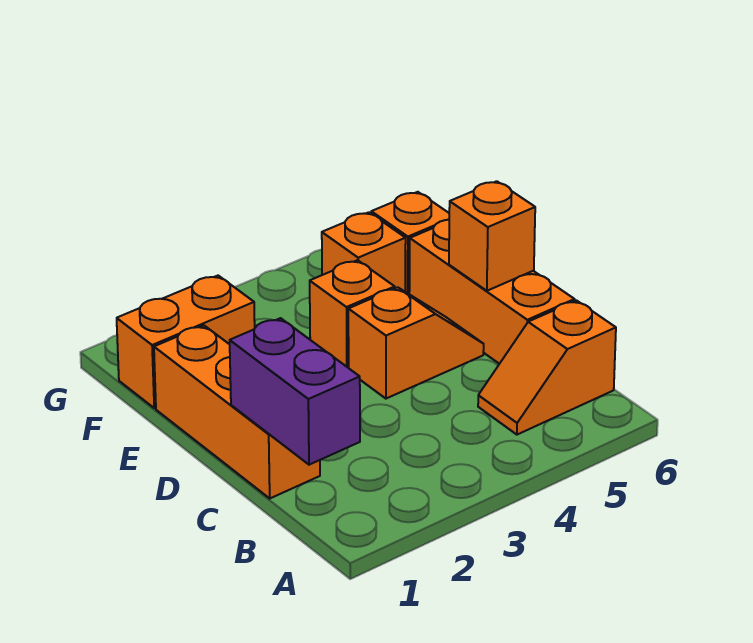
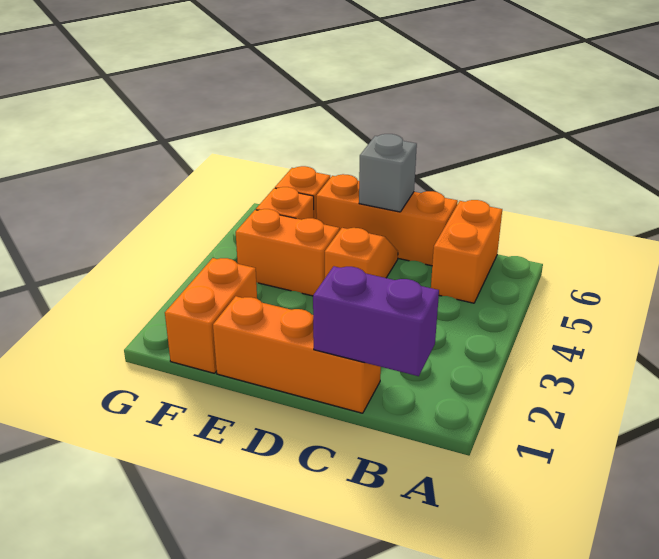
orange 1x2 slope [478,300,616,435] -> orange 1x2 brick [431,200,502,303]
orange 1x1 brick [449,181,535,291] -> grey 1x1 brick [359,134,417,212]
orange 1x1 brick [310,260,395,368] -> orange 1x2 brick [236,209,339,296]

